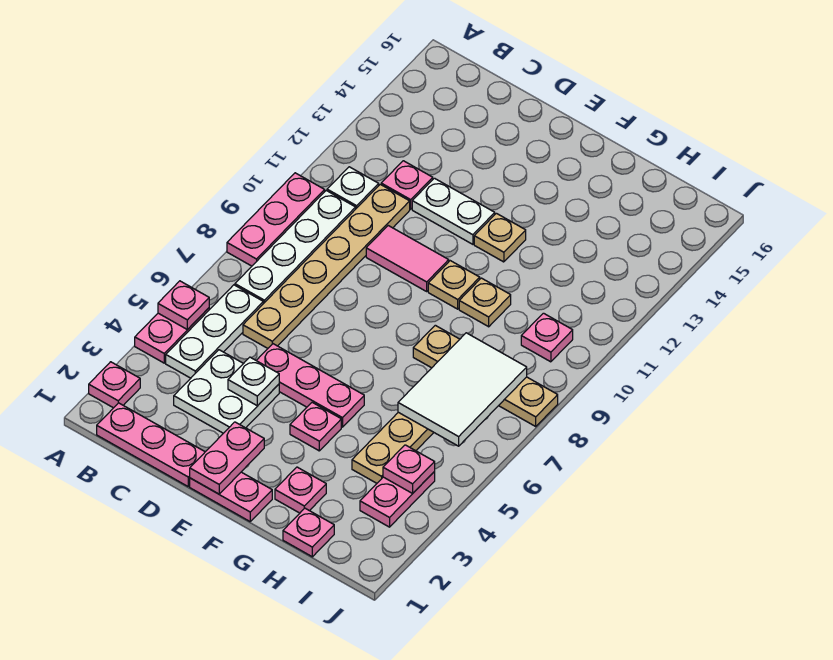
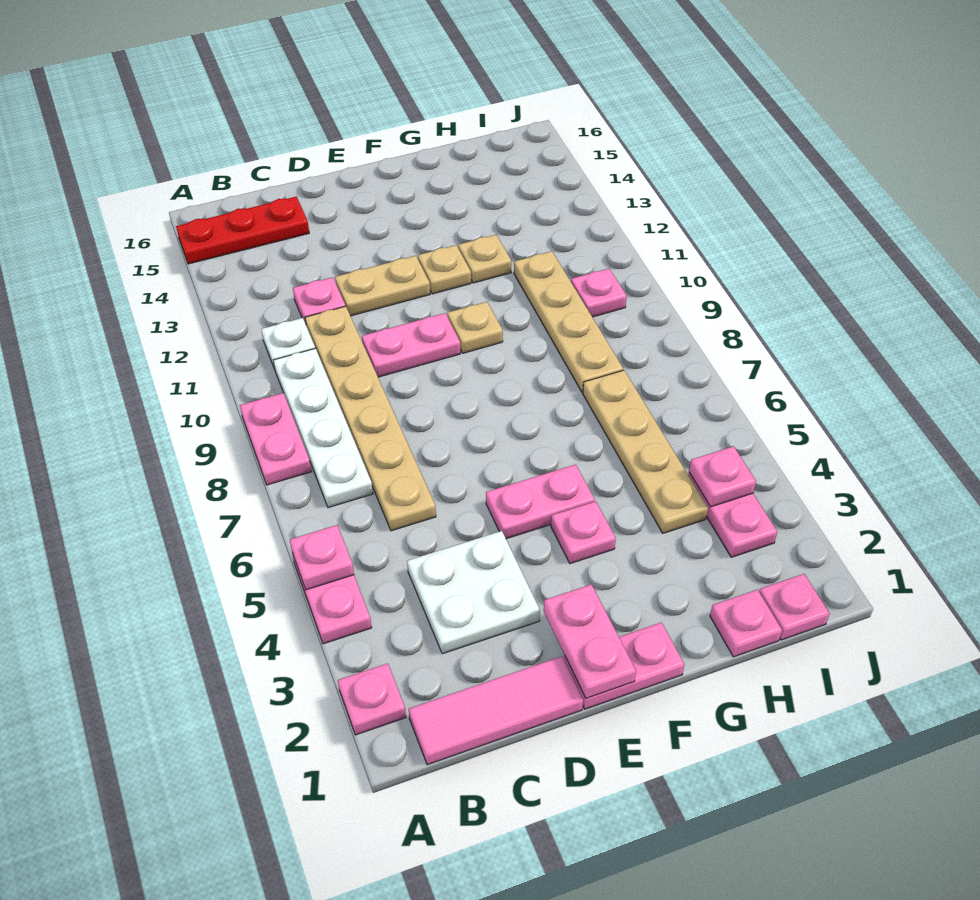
pink 1x3 plate [227,173,325,266] -> pink 1x2 plate [240,393,311,485]
none -> red 1x3 plate [176,197,309,264]
pink 1x3 plate [97,403,205,486] -> pink 1x3 tile [409,656,583,765]
white 1x3 plate [166,285,263,378] -> none
white 1x1 plate [228,357,279,406] -> none
pink 1x3 plate [256,344,364,427] -> pink 1x2 plate [486,464,595,539]
pink 1x2 tile [366,226,449,291] -> pink 1x2 plate [362,313,460,377]
white 1x2 plate [412,178,495,244] -> tan 1x2 plate [335,256,430,316]
pink 1x1 plate [275,467,326,513] -> pink 1x1 plate moved to [759,574,830,640]
tan 1x4 plate [413,325,558,426] -> tan 1x4 plate turned to [514,251,623,392]
tan 1x1 plate [459,278,511,327] -> tan 1x1 plate moved to [458,235,511,283]
white 2x3 tile [398,333,527,446] -> none

